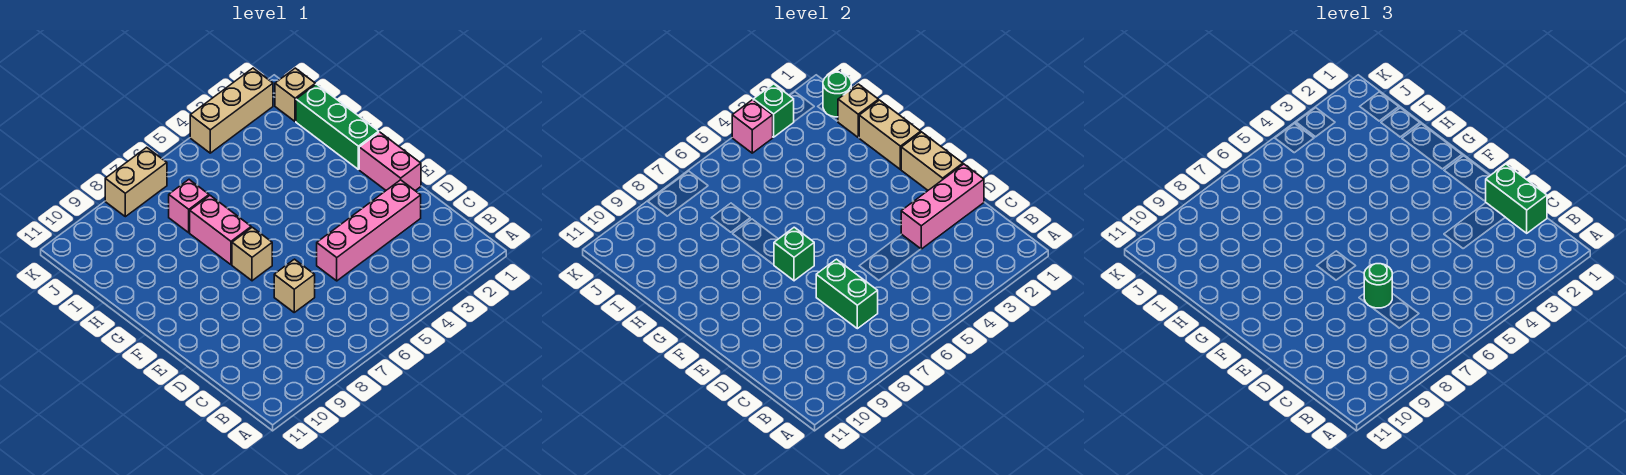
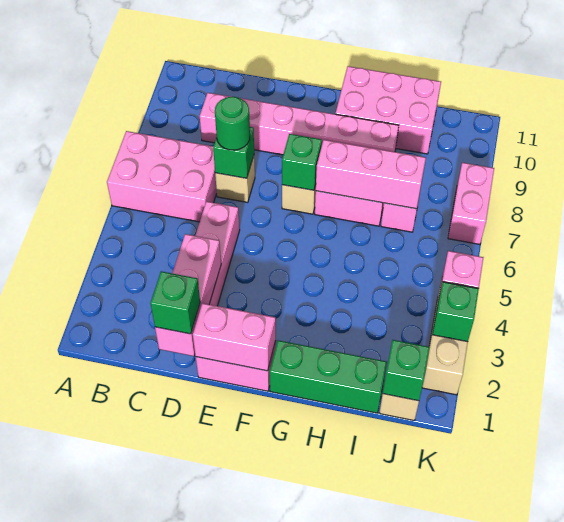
none -> pink 2x3 brick [107,131,217,222]
green 1x2 brick [1485,164,1547,233] -> green 1x1 brick [150,271,200,334]
green 1x2 brick [816,259,878,329] -> green 1x1 brick [213,127,254,178]
none -> pink 1x6 brick [200,93,399,155]
tan 1x2 brick [901,132,963,190] -> pink 1x2 brick [193,303,276,371]
tan 1x2 brick [859,100,921,169] -> none
none -> pink 1x3 brick [316,140,426,209]
none -> pink 2x3 brick [336,66,441,154]
tan 1x1 brick [838,84,878,137] -> none
green 1x1 round brick [823,72,851,117] -> green 1x1 brick [383,340,429,401]
tan 1x2 brick [105,147,167,217] -> pink 1x2 brick [448,163,494,244]

